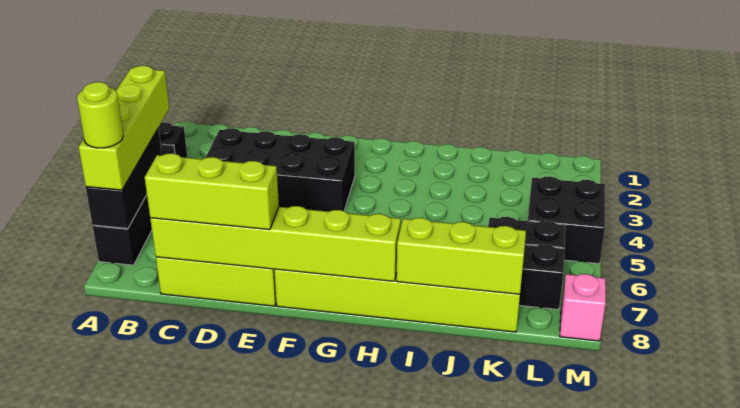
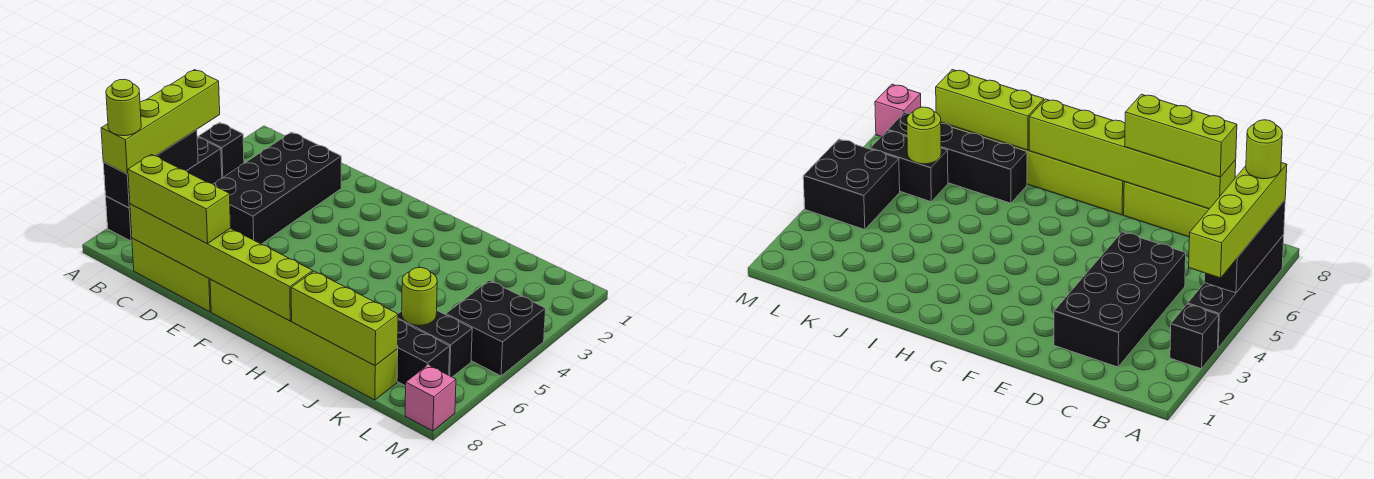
black 2x4 brick [205,128,355,211] -> black 2x4 brick turned to [213,132,341,244]
none -> lime 1x1 round brick [402,268,437,326]

